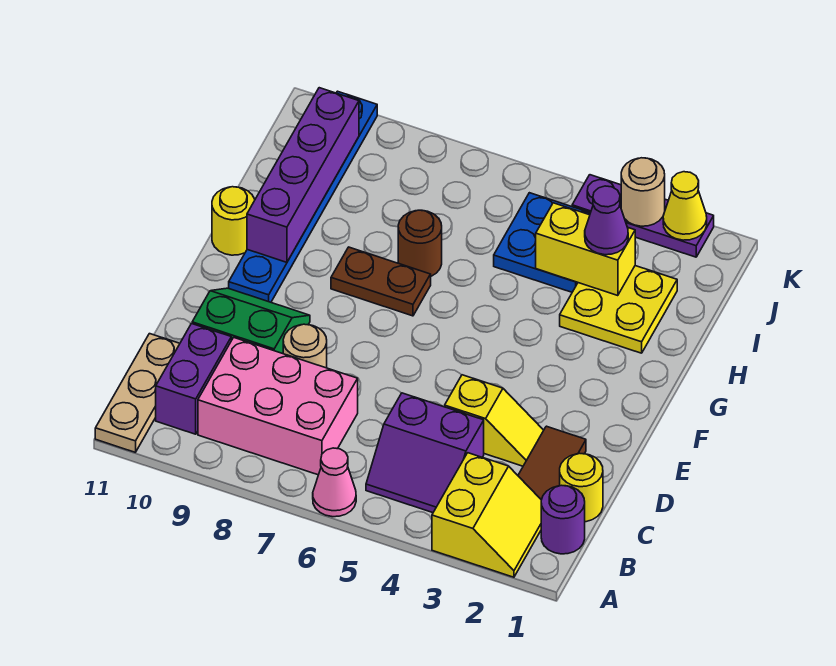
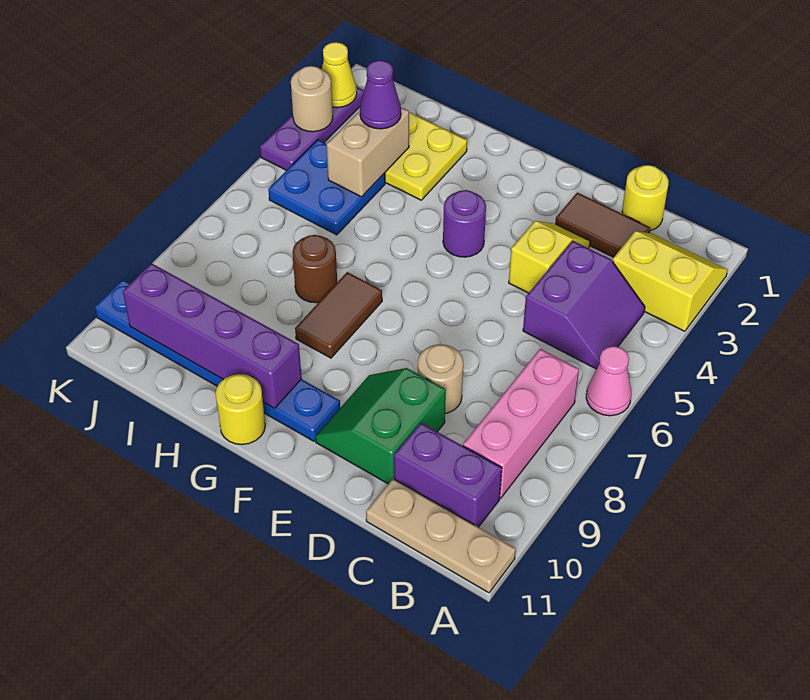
purple 1x1 round brick [541,485,585,554] -> purple 1x1 round brick moved to [443,190,486,257]
pink 2x3 brick [198,337,358,475] -> pink 1x3 brick [463,349,579,498]
brown 1x2 plate [331,247,431,316] -> brown 1x2 tile [295,272,382,358]
yellow 1x2 brick [536,203,635,296] -> tan 1x2 brick [327,107,409,197]

